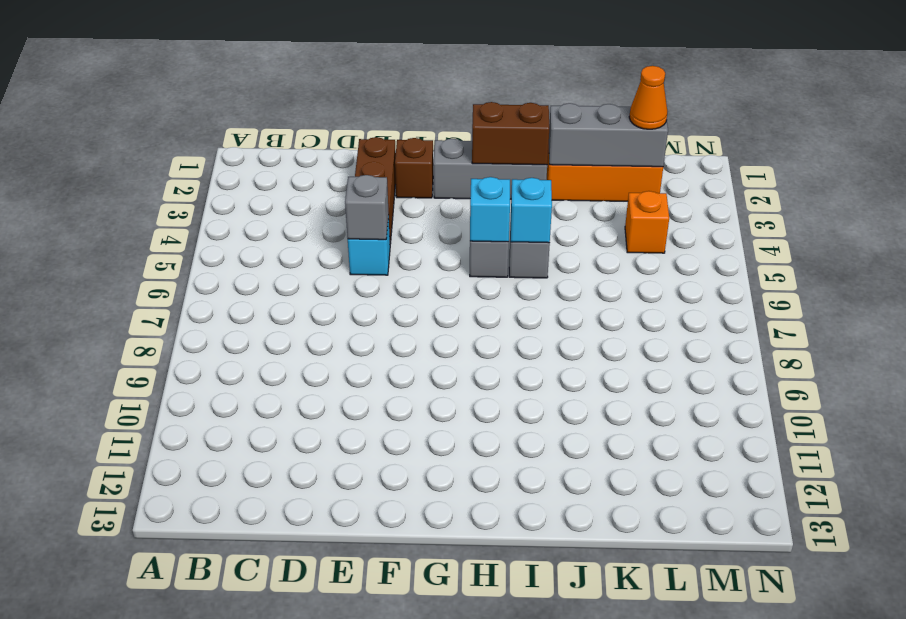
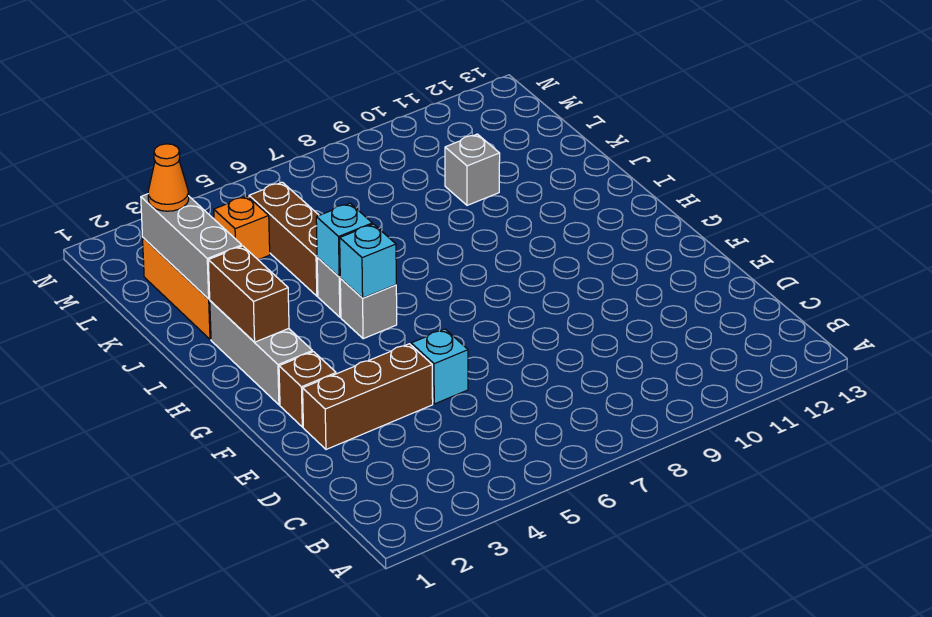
grey 1x1 brick [345,175,389,240] -> grey 1x1 brick moved to [445,134,500,205]
none -> brown 1x3 brick [249,182,319,296]

